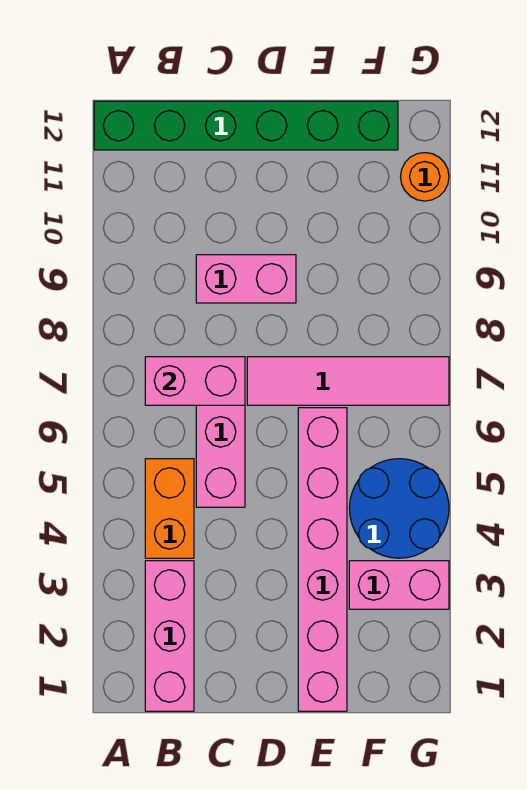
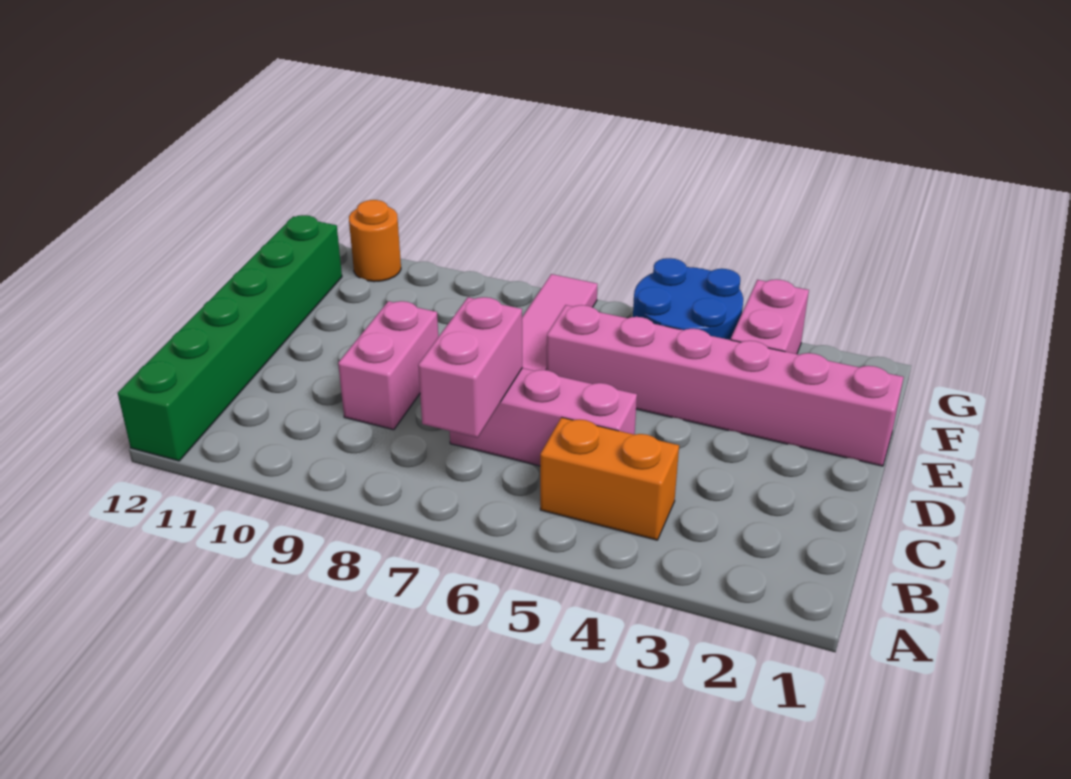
pink 1x3 brick [145,561,194,711] -> none

